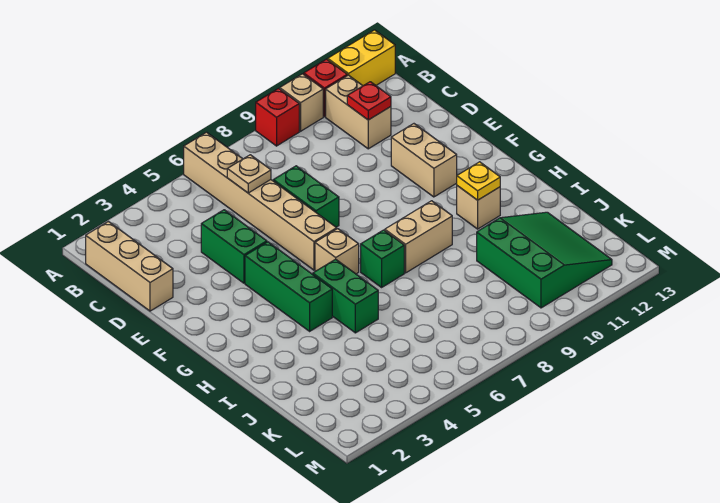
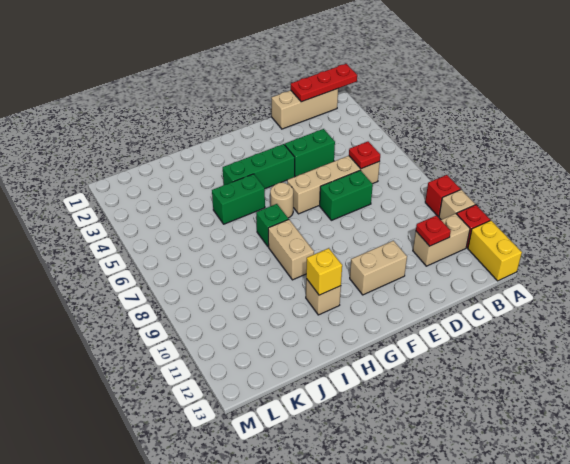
none -> red 1x3 plate [291,64,357,102]
tan 1x6 brick [184,132,337,270] -> tan 1x4 brick [287,156,380,214]
tan 1x1 plate [227,155,271,193] -> red 1x1 plate [349,142,380,169]
tan 1x1 brick [315,229,359,274] -> tan 1x1 round brick [270,182,293,218]
yellow 1x1 plate [457,162,500,200] -> yellow 1x1 brick [306,248,342,295]
green 3x3 slope [477,212,612,308] -> none

